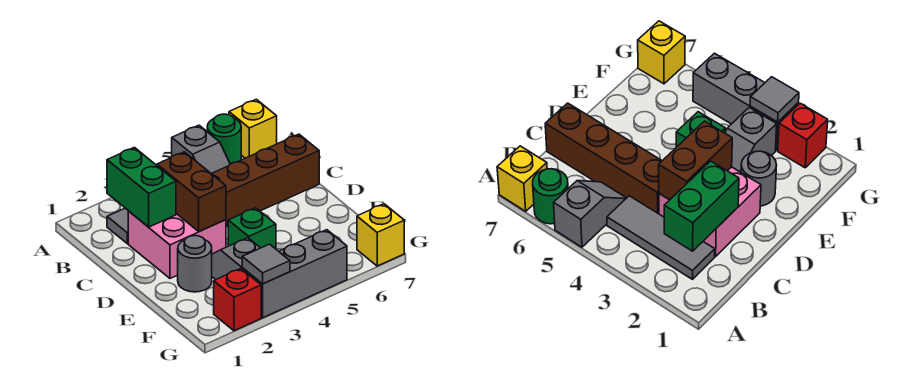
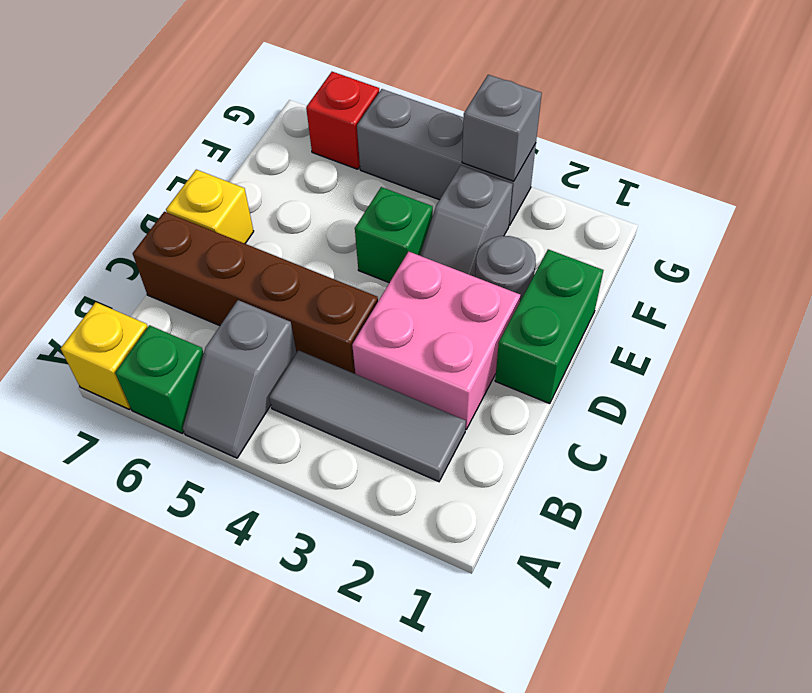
grey 1x2 slope [172,125,230,174] -> grey 1x2 slope turned to [183,300,296,458]
green 1x1 round brick [207,114,241,164] -> green 1x1 brick [115,325,204,433]
green 1x2 brick [107,147,176,227] -> green 1x2 brick moved to [495,249,603,404]
brown 1x2 brick [157,152,226,232] -> none
red 1x1 brick [214,269,261,331] -> red 1x1 brick moved to [306,72,379,169]
grey 1x1 tile [242,244,290,284] -> grey 1x1 brick [462,75,542,181]
yellow 1x1 brick [357,204,404,266] -> yellow 1x1 brick moved to [166,170,254,243]

